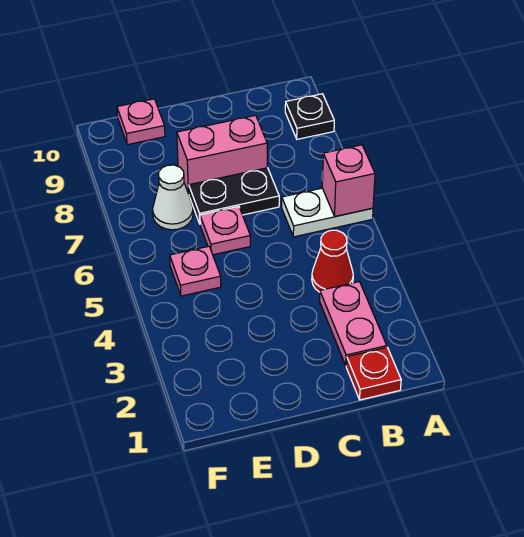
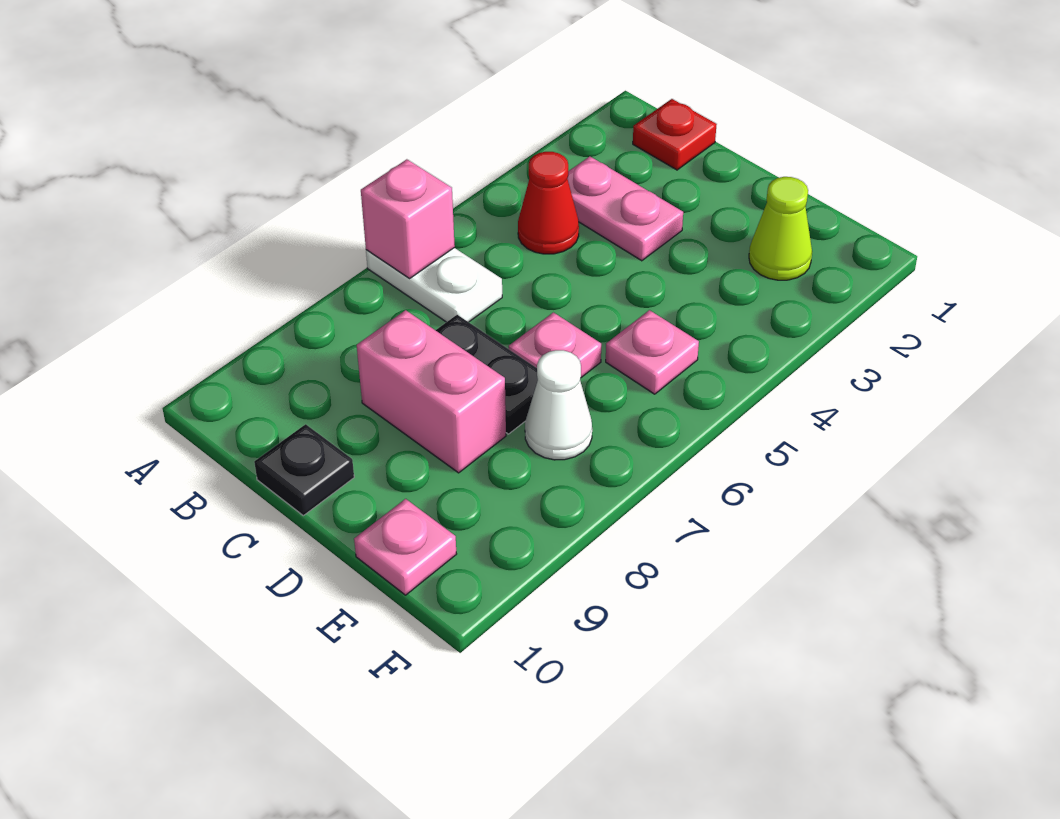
black 1x1 plate [285,94,334,139] -> black 1x1 plate moved to [254,424,354,516]
pink 1x2 plate [320,282,387,365] -> pink 1x2 plate turned to [567,156,683,261]
none -> lime 1x1 cone [749,177,812,280]

